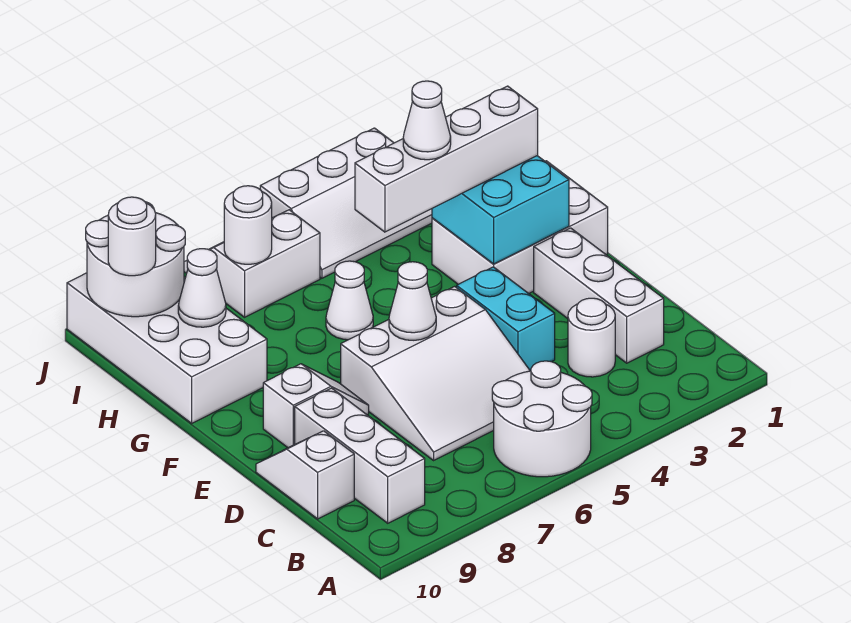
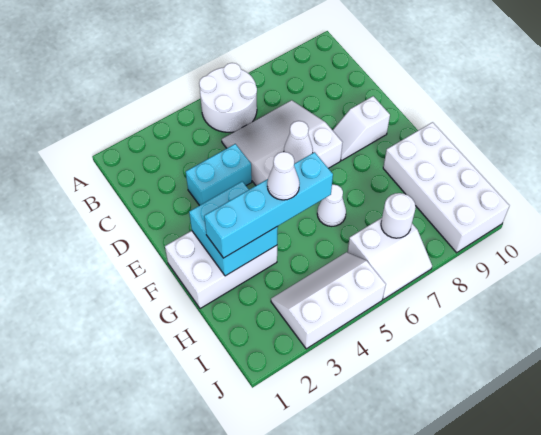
white 1x3 brick [295,388,425,523] -> none
white 1x3 brick [534,228,664,363] -> none
white 1x1 round brick [568,298,615,377] -> none
white 1x2 slope [256,431,354,519] -> none
cyan 1x2 brick [457,267,555,371] -> cyan 1x2 brick turned to [186,144,252,205]
white 1x4 brick [355,86,538,232] -> cyan 1x4 brick [204,152,333,258]
white 1x1 cone [178,249,226,327] -> none
white 2x2 round brick [86,202,185,317] -> none
white 1x1 round brick [108,197,156,276] -> none

